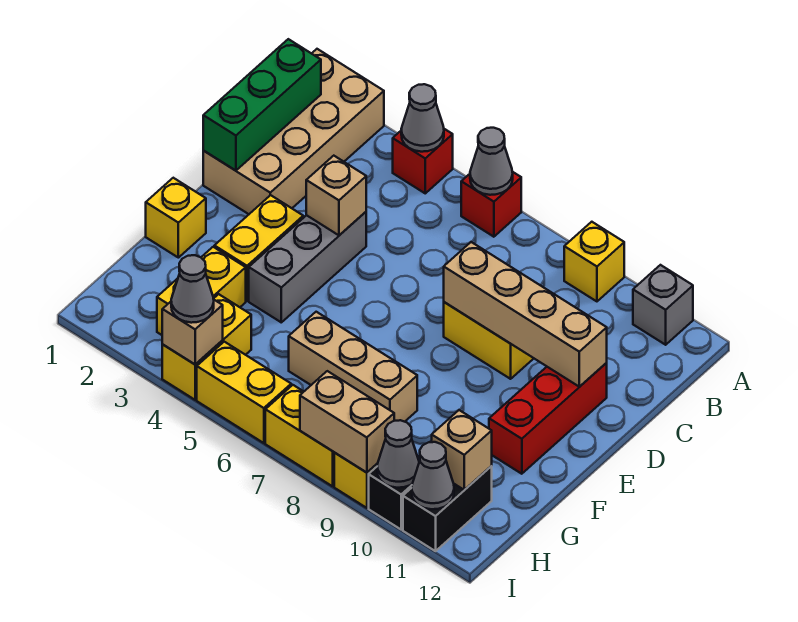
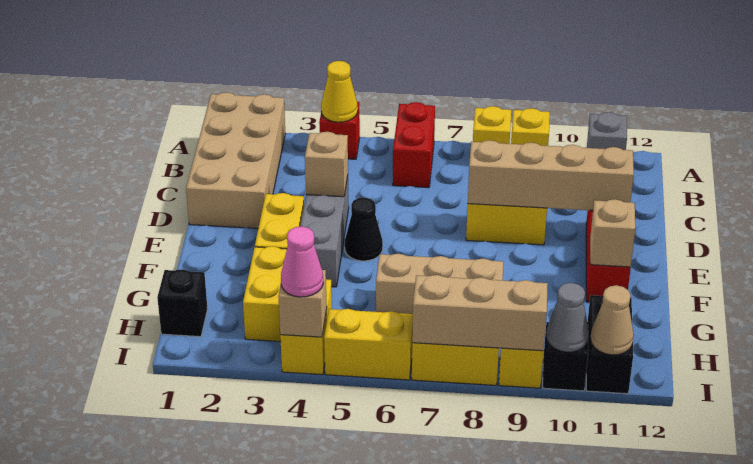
grey 1x1 cone [401,84,444,152] -> yellow 1x1 cone [321,61,358,122]
red 1x1 brick [461,172,521,237] -> red 1x2 brick [393,102,435,188]
grey 1x1 cone [470,128,513,195] -> none
green 1x3 brick [203,39,321,171] -> none
none -> black 1x1 cone [345,197,383,261]
yellow 1x1 brick [146,178,206,258] -> yellow 1x1 brick moved to [473,106,511,144]
none -> black 1x1 brick [157,269,208,337]
tan 1x1 brick [432,410,492,490] -> tan 1x1 brick moved to [590,199,635,267]
grey 1x1 cone [171,255,214,323] -> pink 1x1 cone [281,227,323,297]
tan 1x2 brick [300,371,394,473] -> tan 1x3 brick [412,275,548,351]
grey 1x1 cone [412,442,454,509] -> tan 1x1 cone [590,285,634,355]

